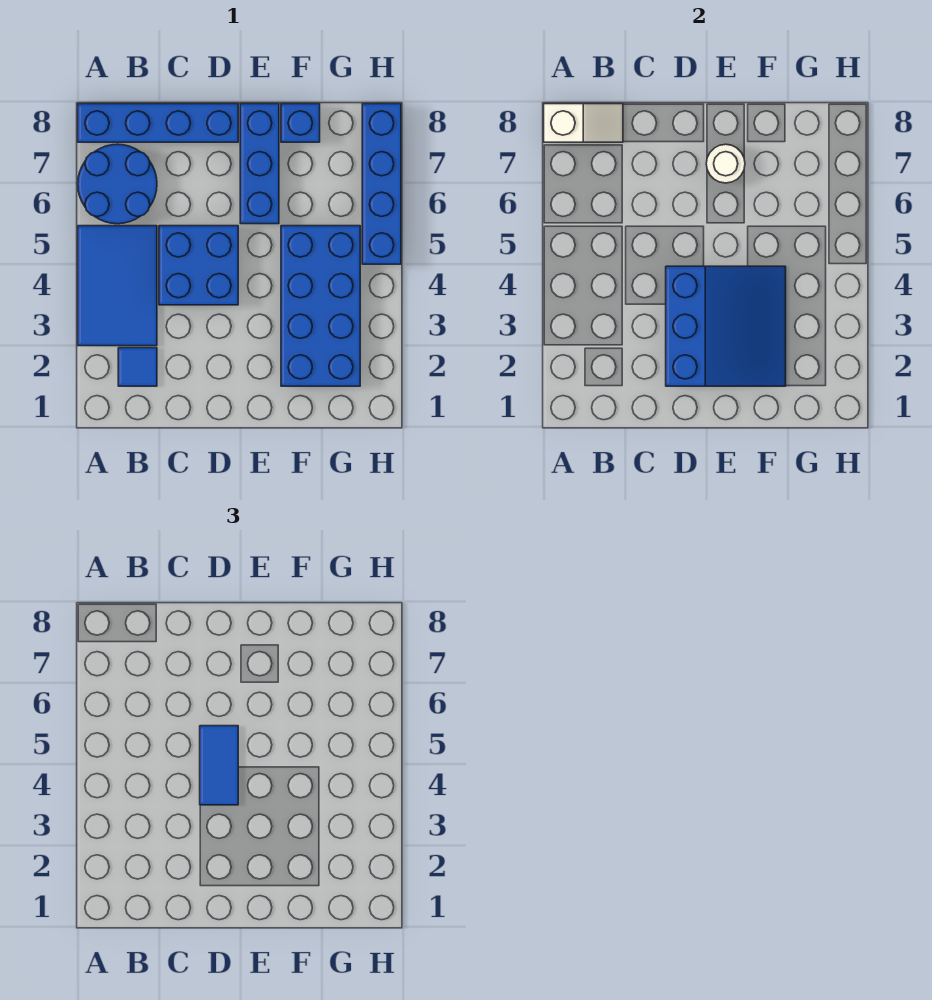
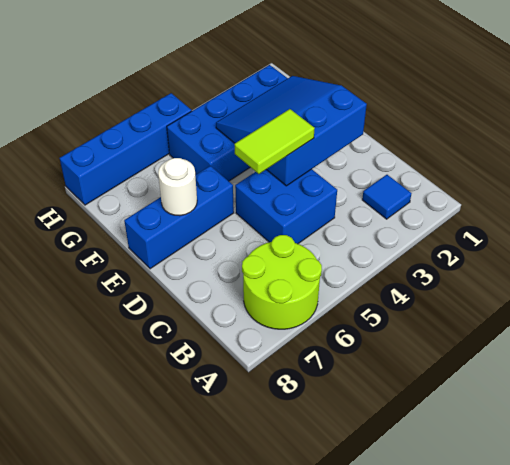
blue 2x3 tile [78,226,157,346] -> none
blue 2x2 round brick [78,144,157,224] -> lime 2x2 round brick [242,235,322,329]
blue 1x4 brick [78,104,238,142] -> none
white 1x2 slope [544,104,623,142] -> none
blue 1x2 tile [200,726,238,805] -> lime 1x2 tile [234,109,315,174]
blue 1x1 brick [281,104,320,142] -> none

